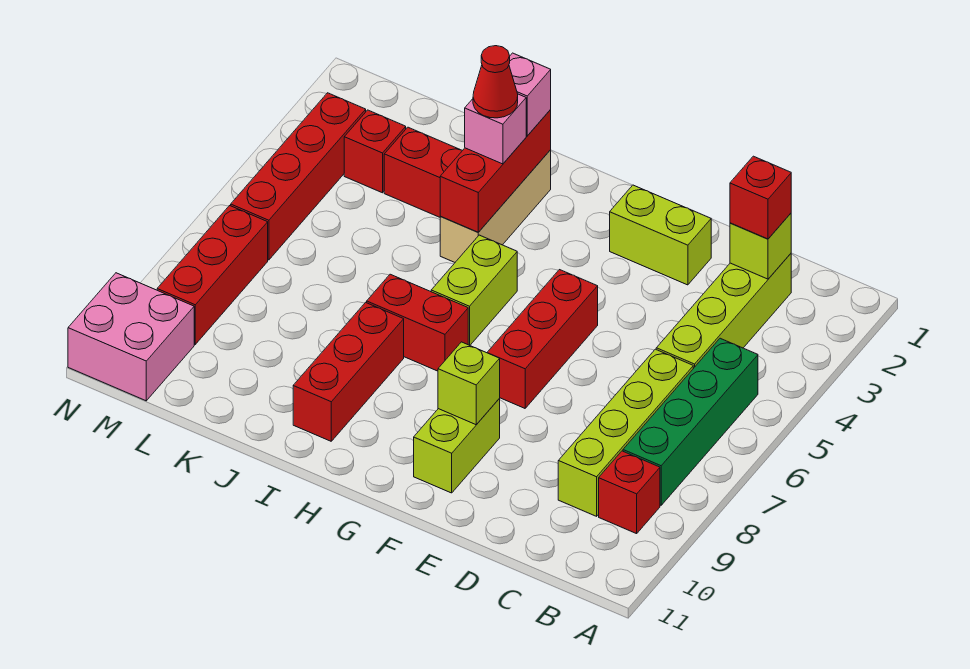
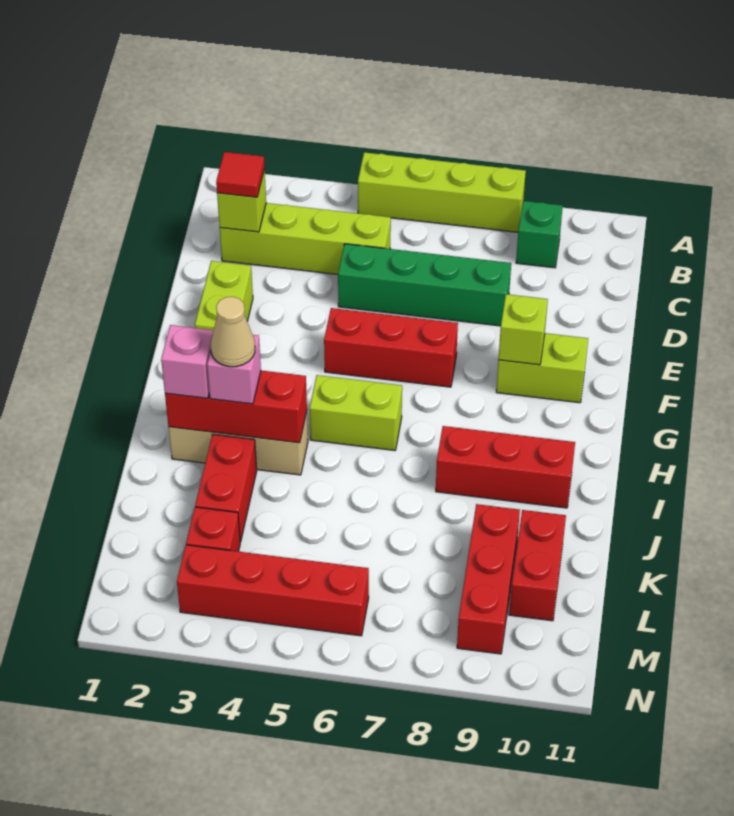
green 1x4 brick [623,338,758,505] -> green 1x4 brick moved to [338,244,511,326]
red 1x1 brick [599,451,660,534] -> green 1x1 brick [516,201,563,268]
red 1x1 brick [730,156,791,239] -> red 1x1 tile [216,152,265,197]
lime 1x4 brick [558,349,693,516] -> lime 1x4 brick moved to [358,152,526,232]
red 1x2 brick [367,274,468,371] -> red 1x2 brick moved to [509,510,566,621]
red 1x1 cone [473,46,518,118] -> tan 1x1 cone [211,297,255,367]
red 1x3 brick [157,206,268,344] -> red 1x3 brick turned to [457,504,520,654]
pink 2x2 brick [68,273,194,401] -> none

